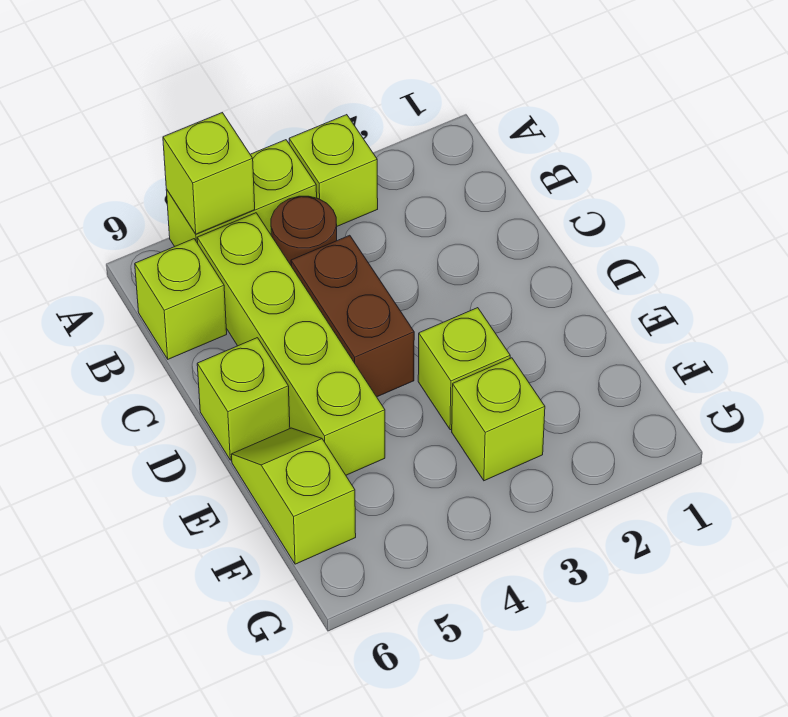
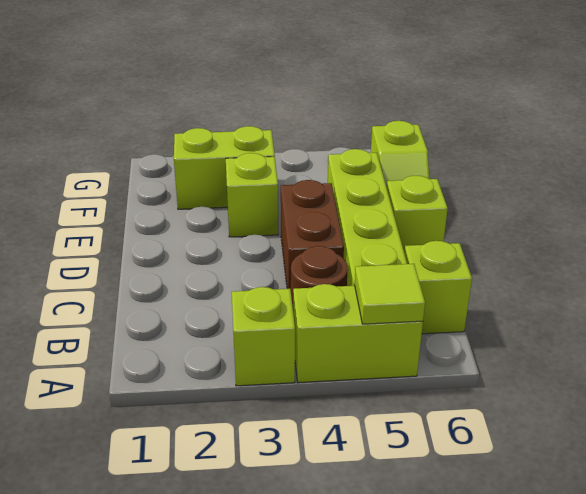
lime 1x1 brick [163,113,255,234] -> lime 1x1 tile [355,264,425,324]
lime 1x1 brick [452,358,545,481] -> lime 1x2 brick [174,126,275,209]

